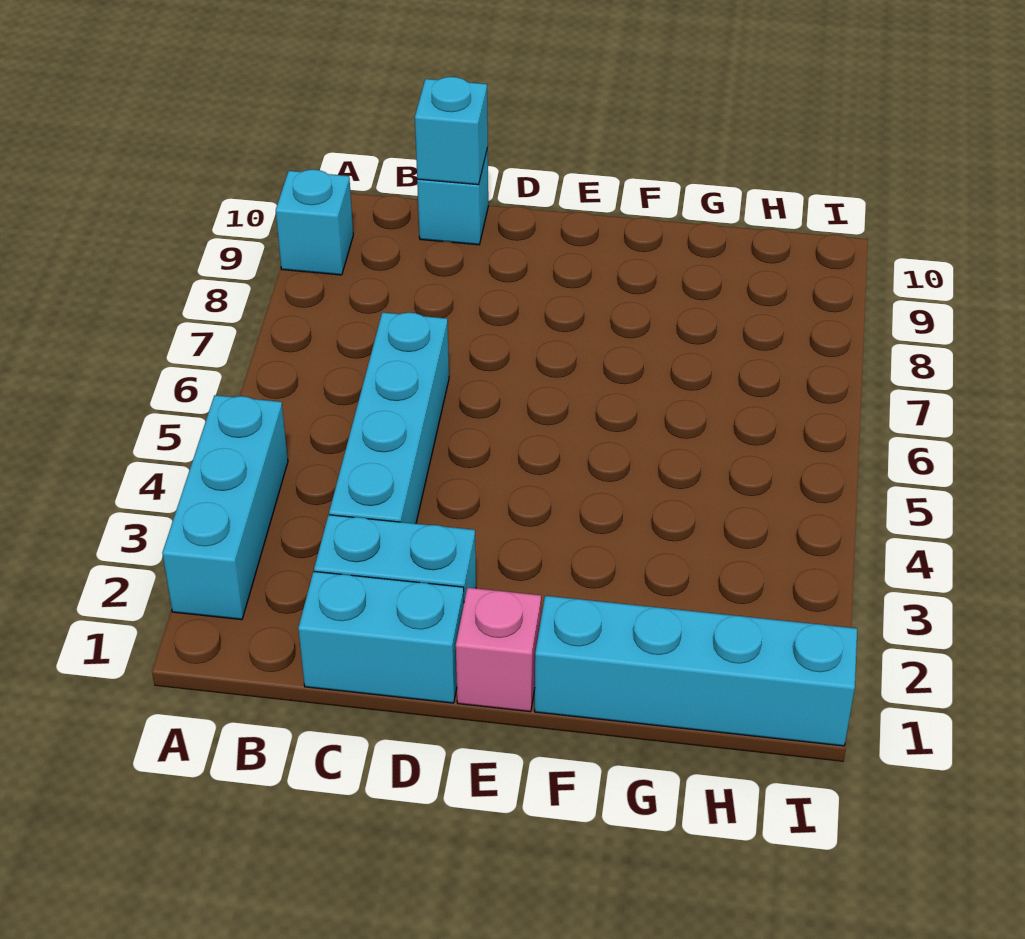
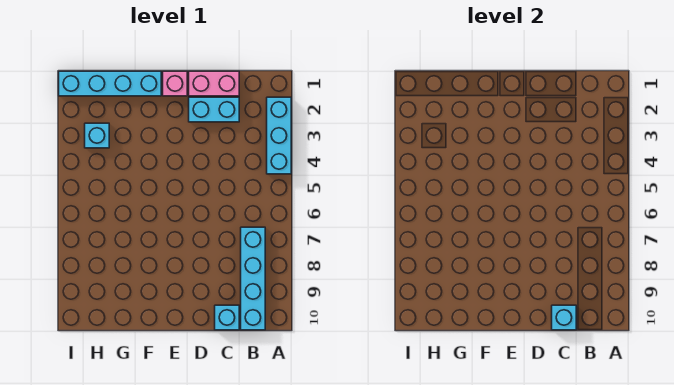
cyan 1x1 brick [276,169,353,275] -> cyan 1x1 brick moved to [85,123,109,148]
cyan 1x2 brick [298,571,464,703] -> pink 1x2 brick [189,71,239,96]
cyan 1x4 brick [329,312,449,524] -> cyan 1x4 brick moved to [241,227,265,330]

